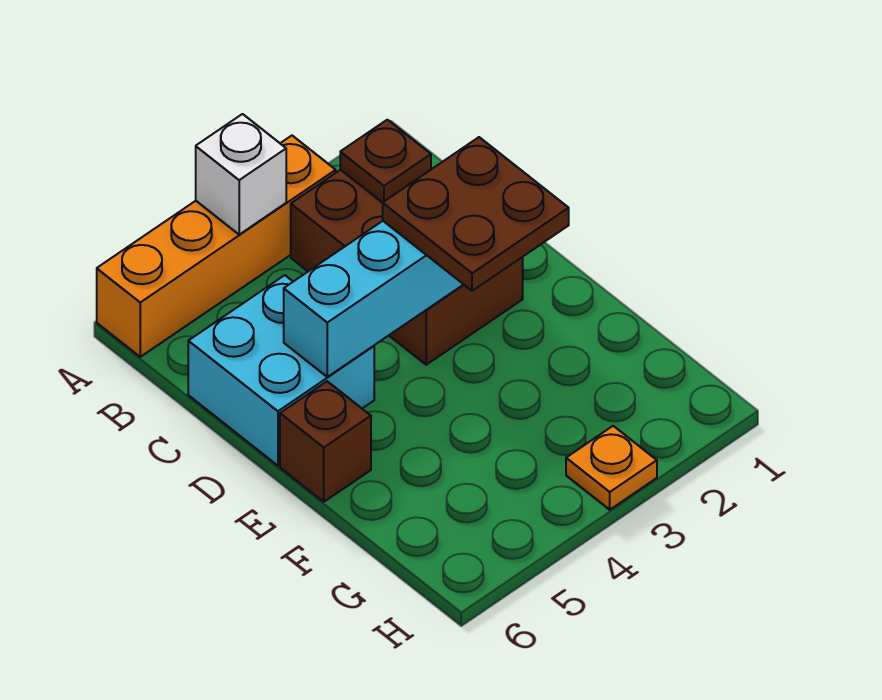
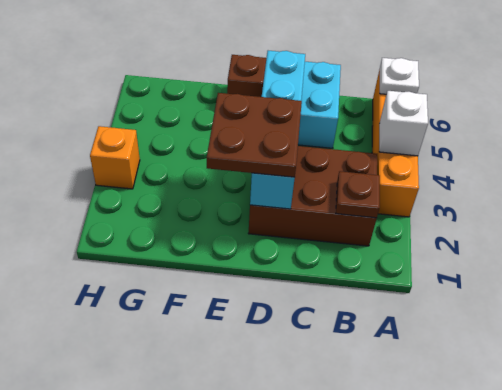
none -> white 1x1 plate [380,58,419,94]
orange 1x1 plate [566,426,657,510] -> orange 1x1 brick [90,126,140,189]

